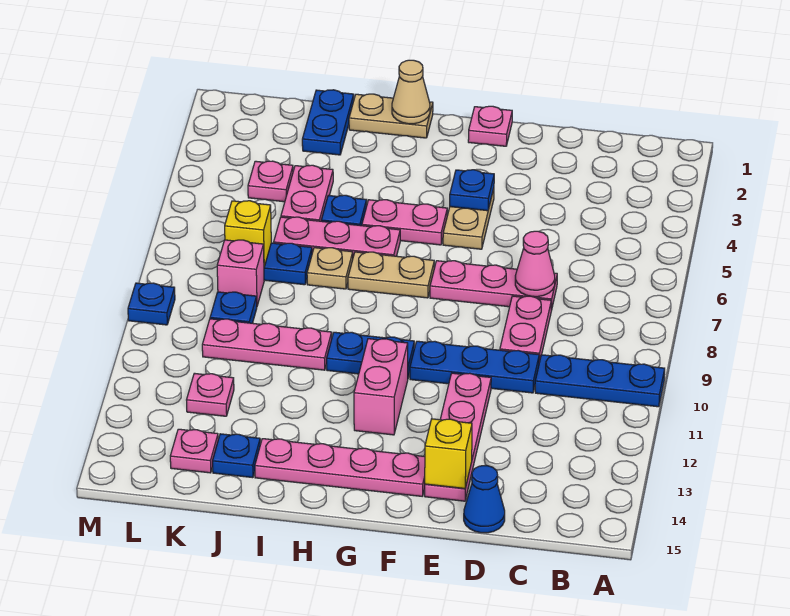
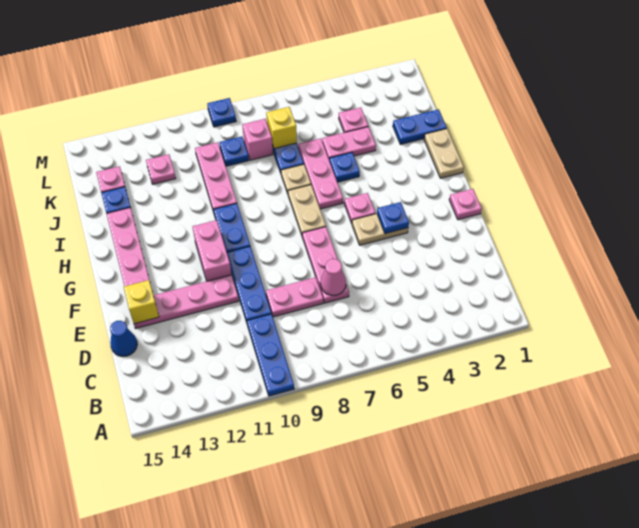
pink 1x2 plate [362,200,447,245] -> pink 1x1 plate [344,193,375,223]
pink 1x2 brick [354,339,408,435] -> pink 1x2 brick turned to [193,220,232,281]
tan 1x1 cone [392,60,430,124] -> none

